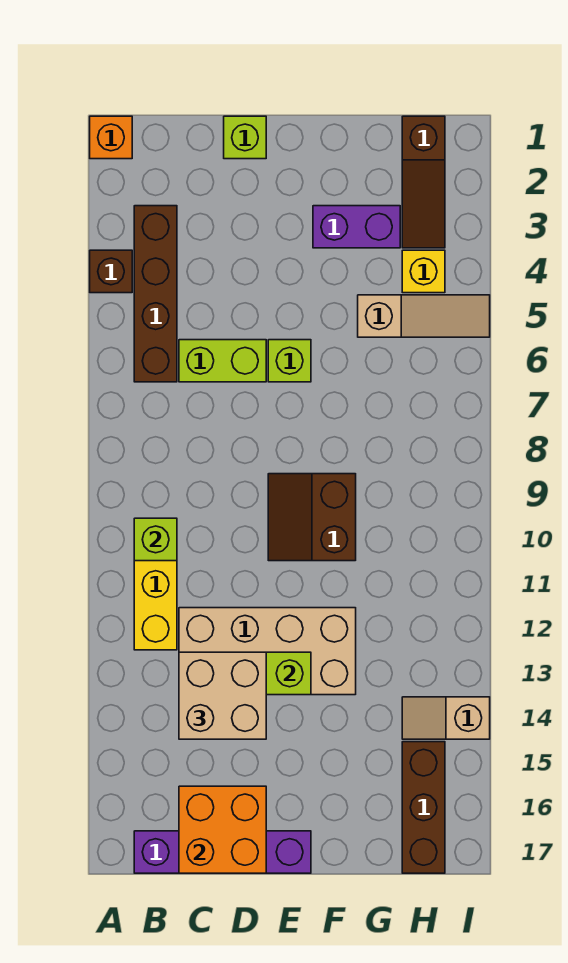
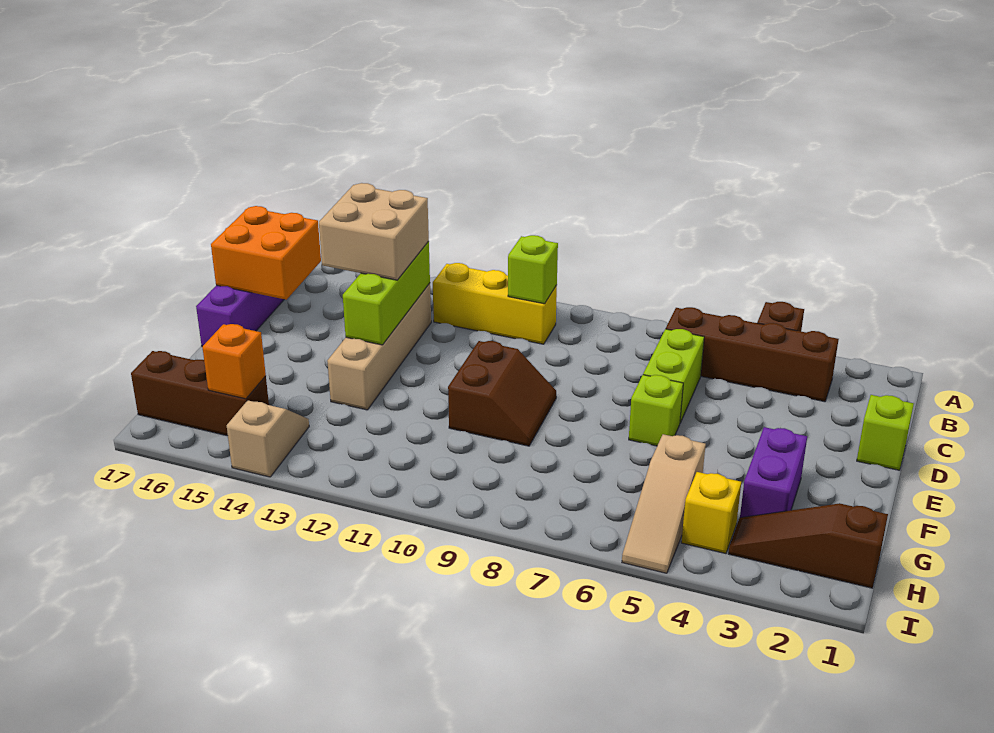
orange 1x1 brick [90,116,132,159] -> orange 1x1 brick moved to [202,324,266,399]
tan 2x4 brick [179,608,356,695] -> tan 1x4 brick [327,283,431,410]
brown 2x2 slope [268,474,356,561] -> brown 2x2 slope turned to [448,341,556,446]

